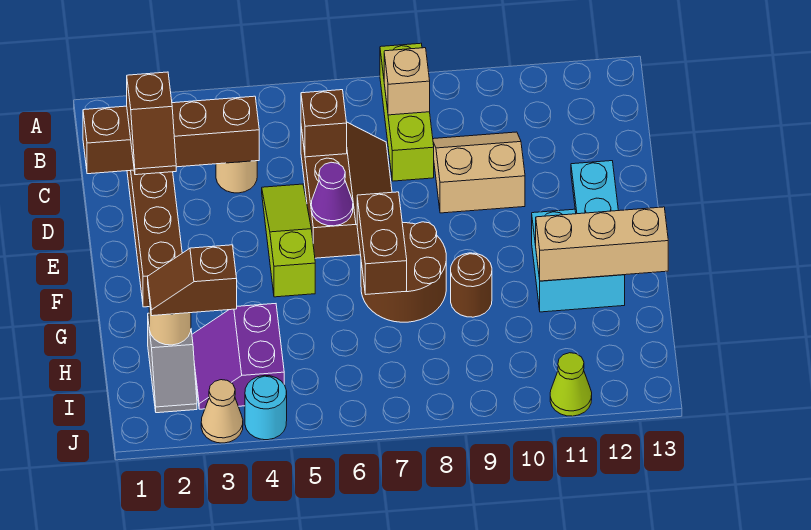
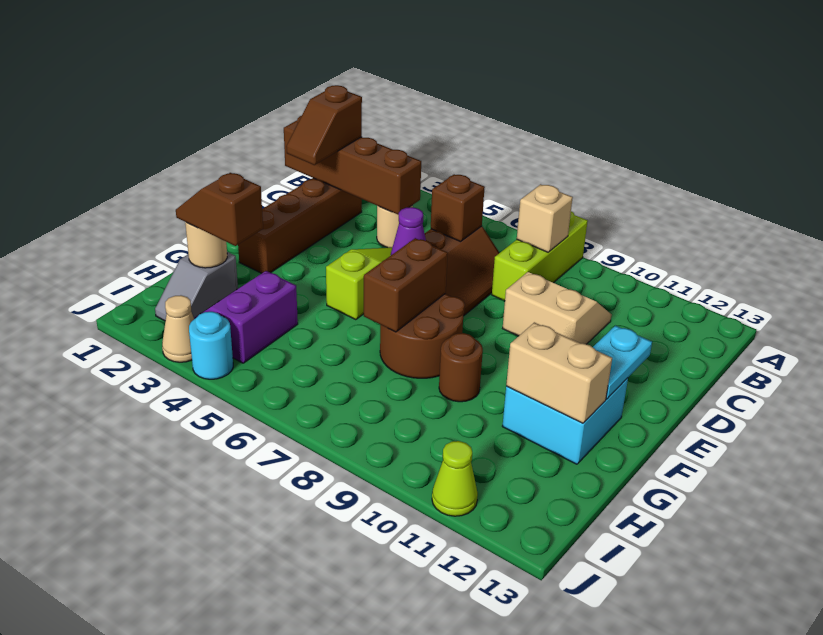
tan 1x3 brick [536,207,668,281] -> tan 1x2 brick [506,322,612,423]

